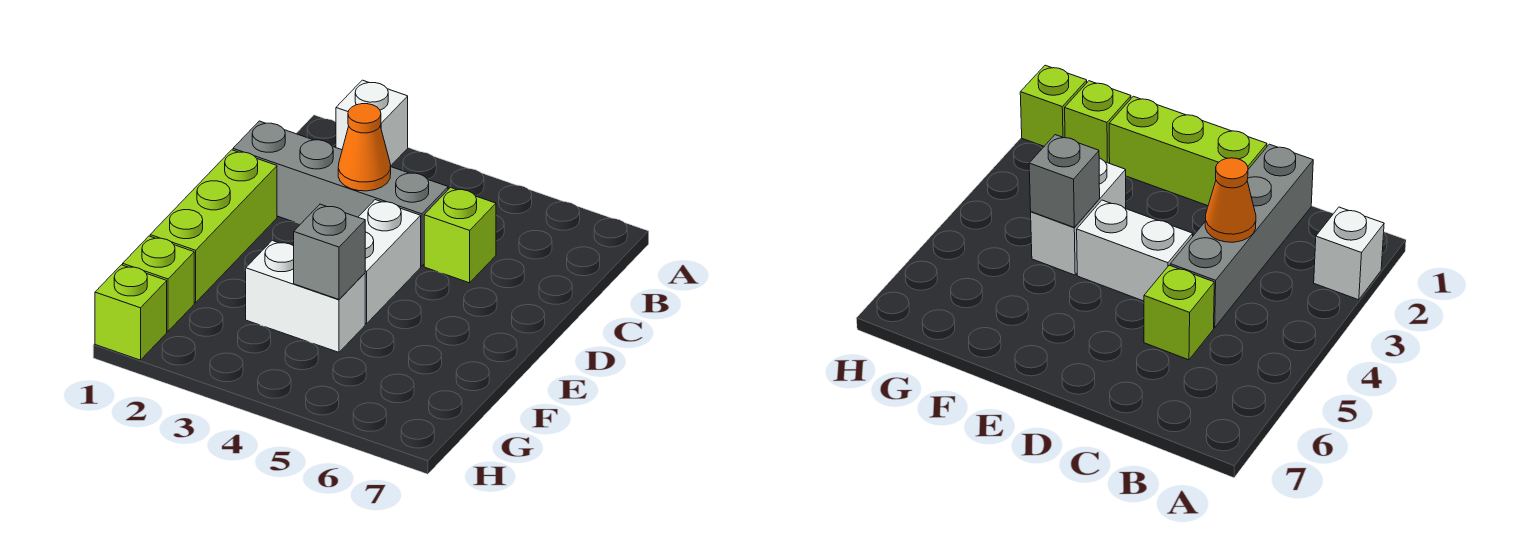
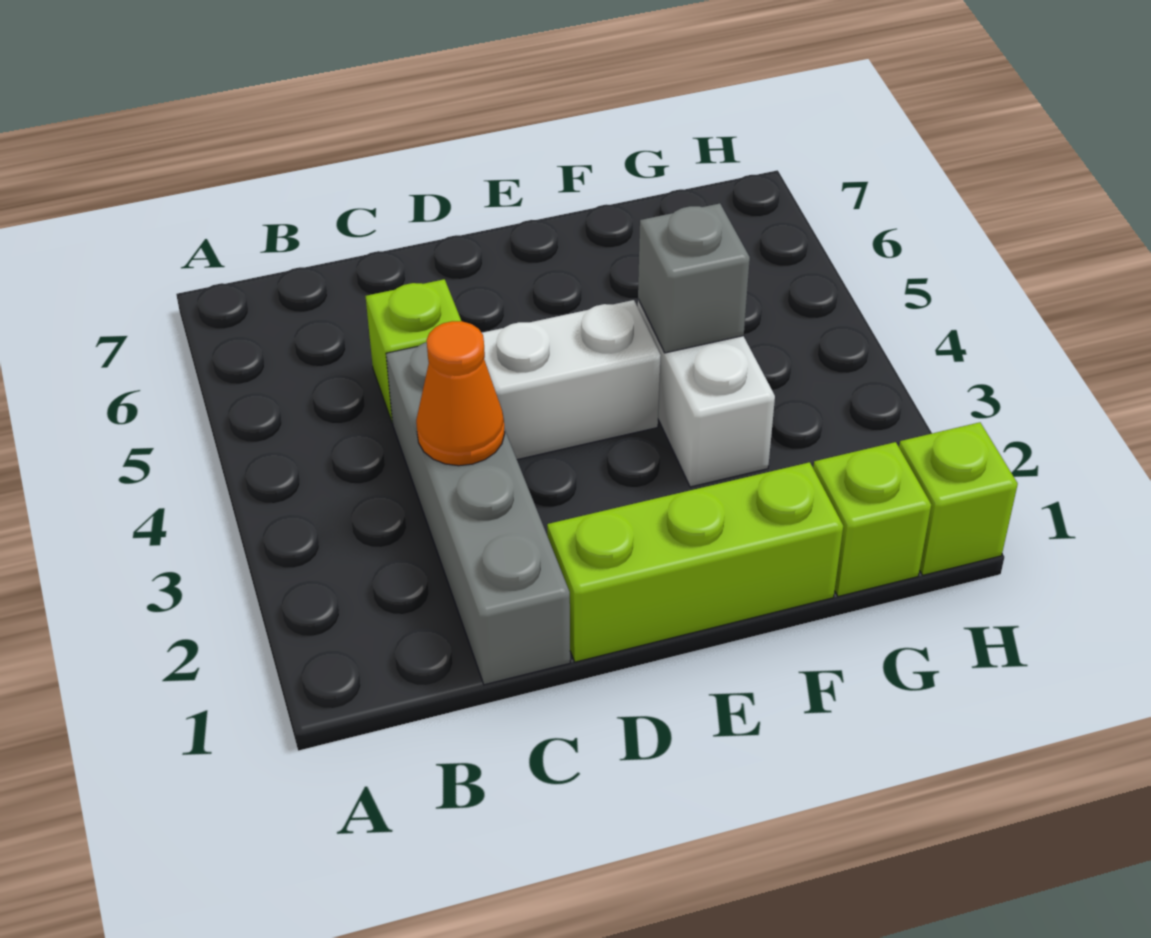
white 1x1 brick [336,80,408,165] -> none

